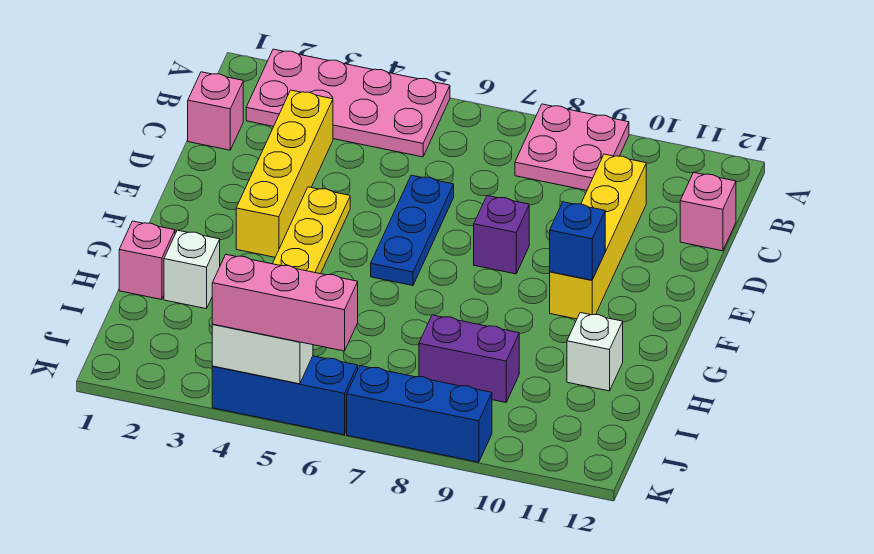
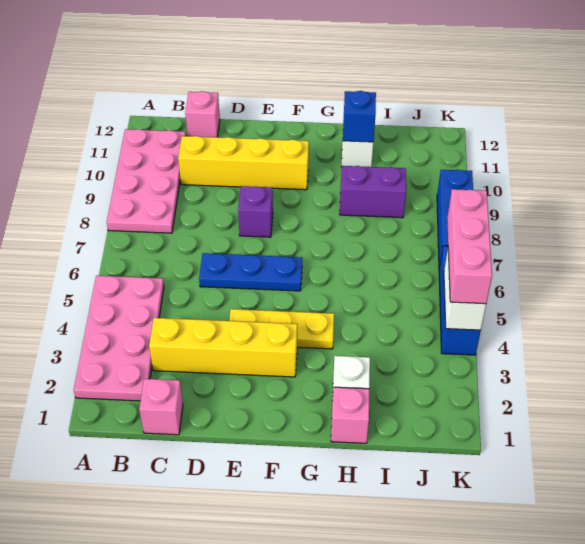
pink 2x2 plate [515,104,629,190] -> pink 2x4 plate [107,129,186,233]
blue 1x1 brick [550,202,605,280] -> blue 1x1 brick moved to [343,91,376,142]
purple 1x2 brick [419,315,519,402] -> purple 1x2 brick turned to [340,166,406,218]

